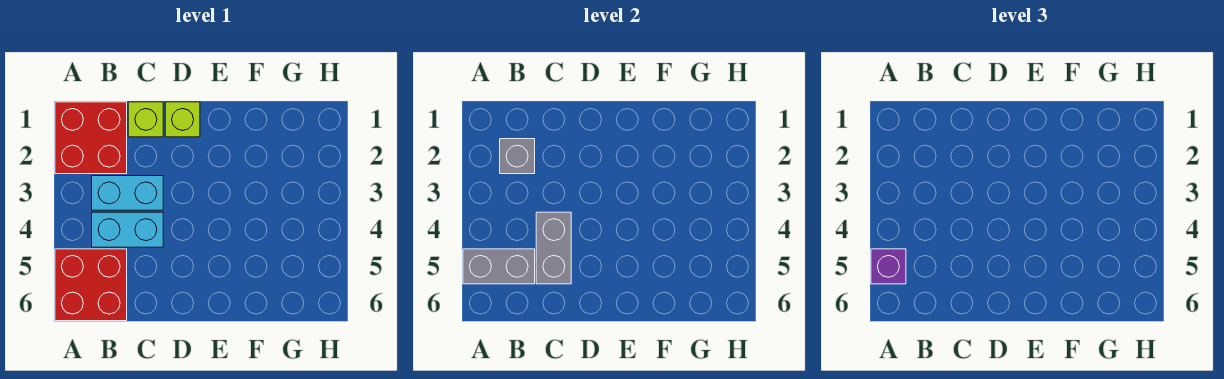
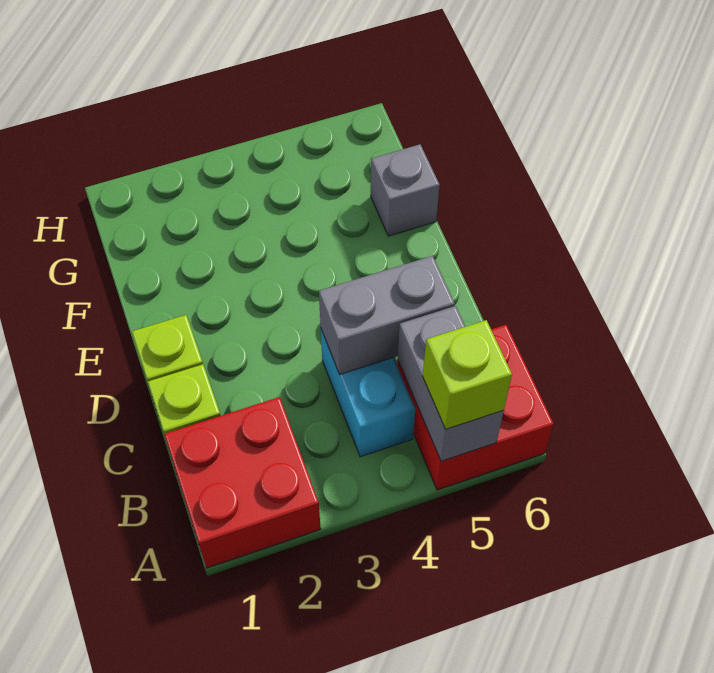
purple 1x1 brick [871,249,906,284] -> lime 1x1 brick [423,320,512,429]
grey 1x1 brick [500,139,535,174] -> grey 1x1 brick moved to [371,144,440,236]
cyan 1x2 brick [92,176,163,210] -> none

